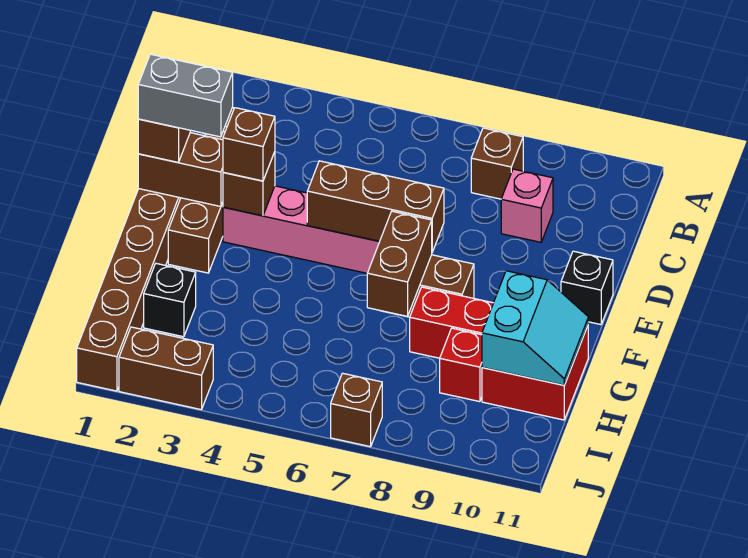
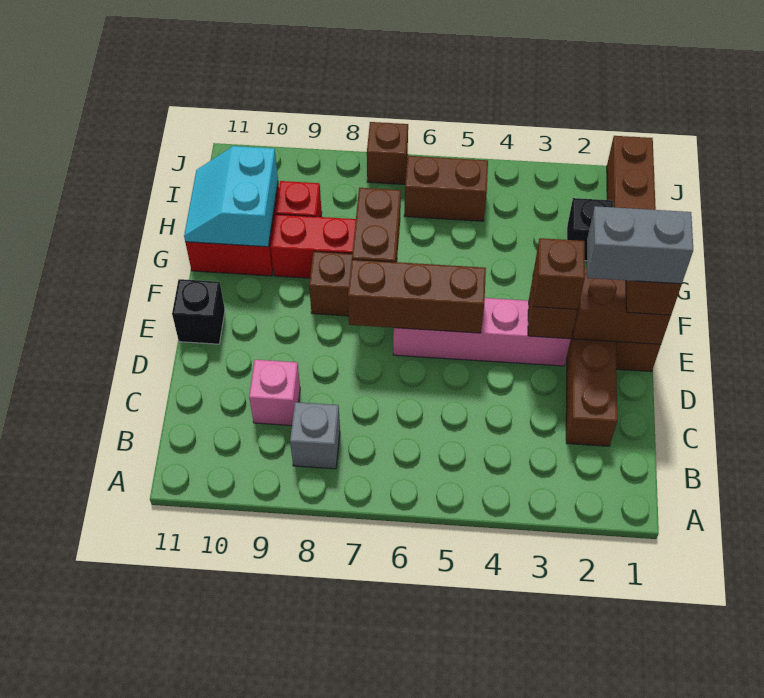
brown 1x1 brick [471,128,523,199] -> grey 1x1 brick [290,402,340,469]
brown 1x2 brick [119,327,213,410] -> brown 1x2 brick moved to [404,156,488,221]

